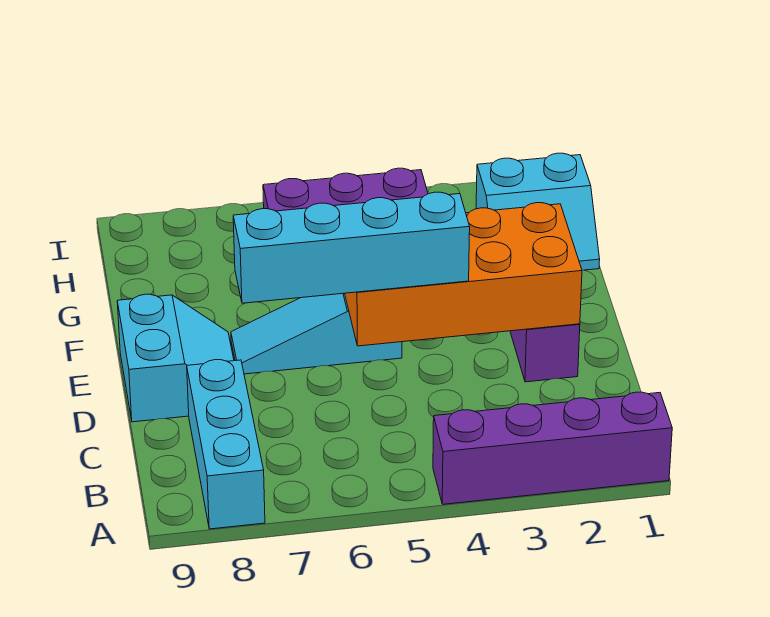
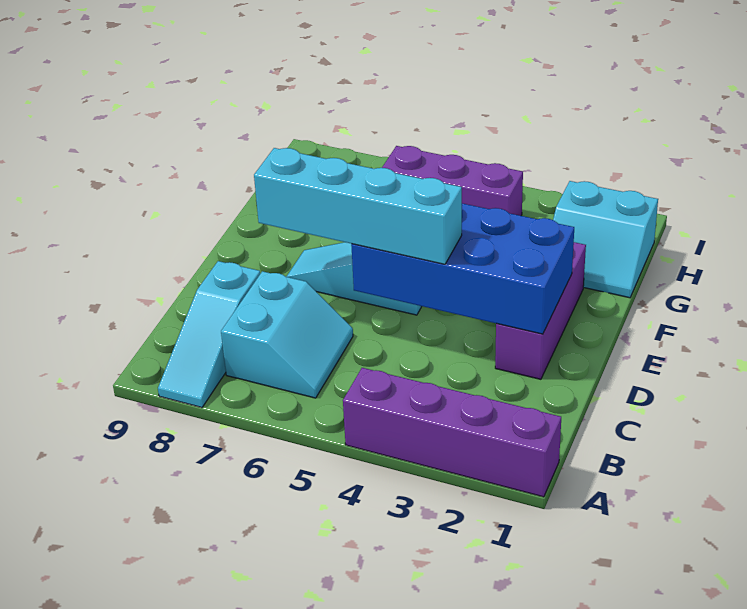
cyan 1x3 brick [187,360,265,529] -> cyan 1x3 slope [158,261,260,408]
orange 2x4 brick [345,203,582,346] -> blue 2x4 brick [351,203,574,334]
cyan 2x2 slope [117,294,234,422] -> cyan 2x2 slope moved to [221,271,353,398]

